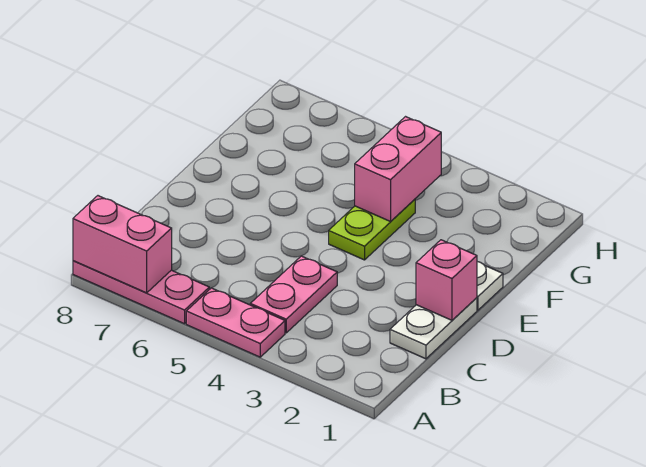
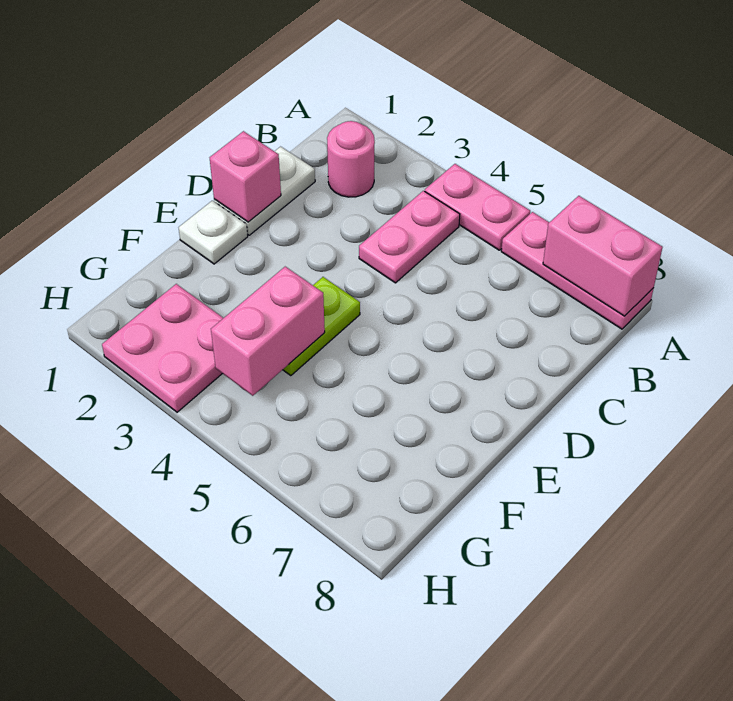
none -> pink 1x1 round brick [327,121,375,197]
none -> pink 2x2 plate [102,284,223,412]

